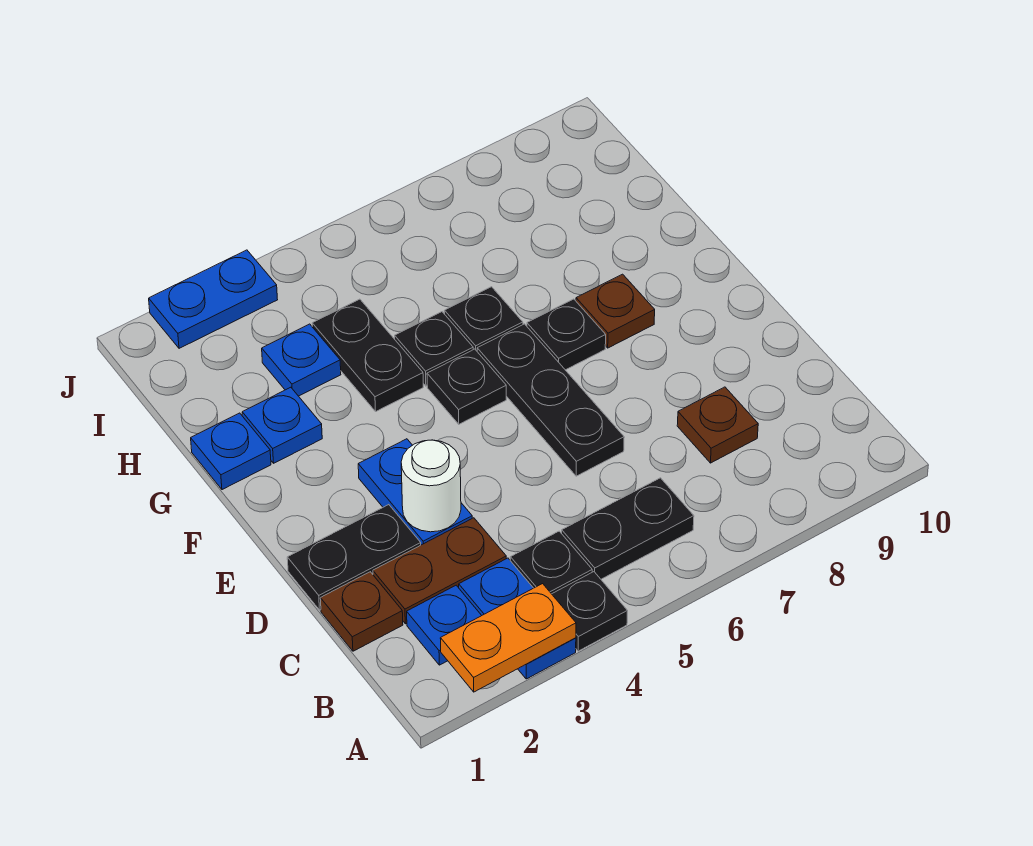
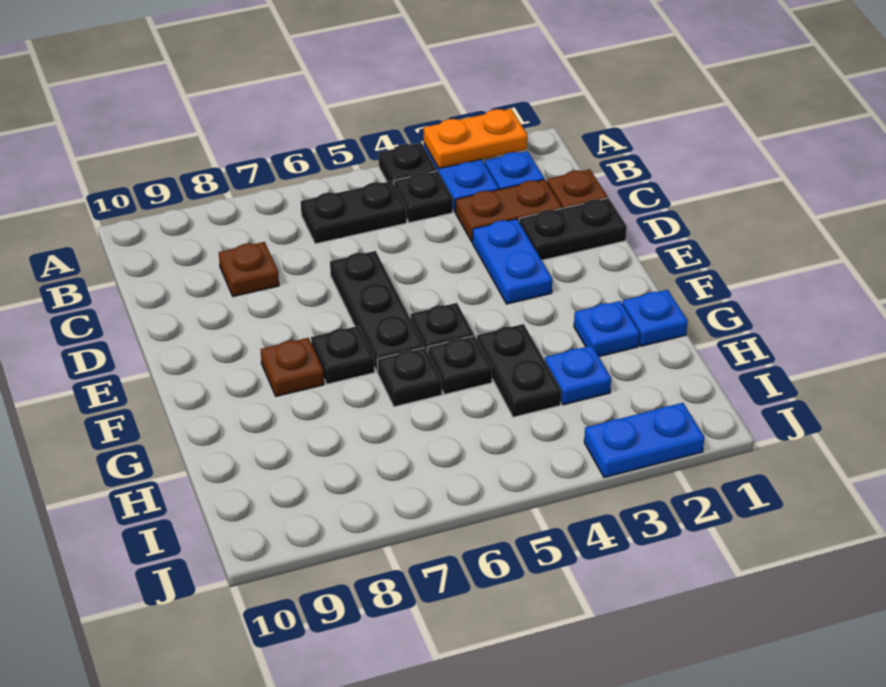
white 1x1 round brick [401,440,461,532] -> none

